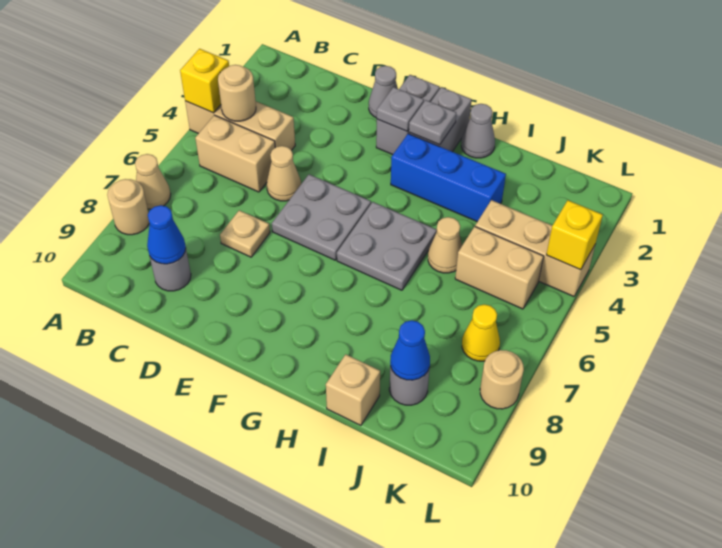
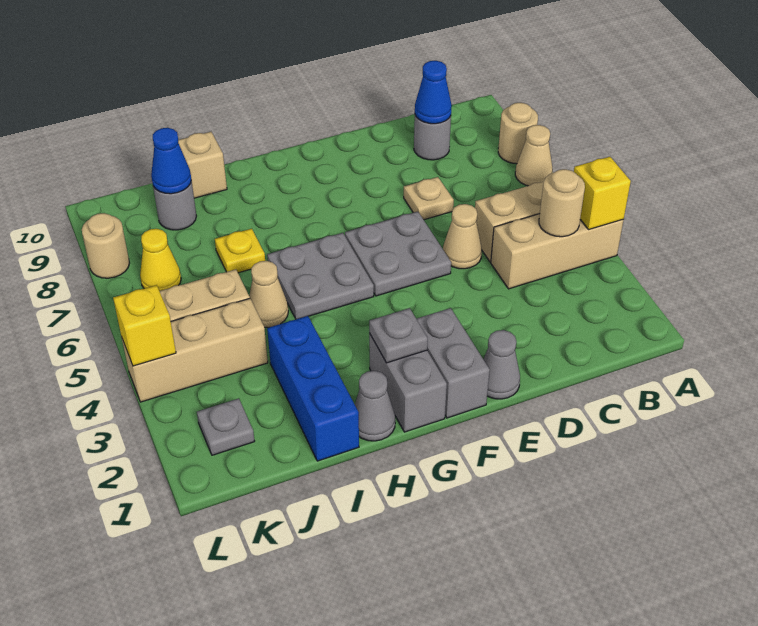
grey 1x1 plate [377,87,424,131] -> grey 1x1 plate moved to [197,398,255,455]
blue 1x3 brick [391,134,506,222] -> blue 1x3 brick turned to [267,316,359,461]
none -> yellow 1x1 plate [215,229,265,273]

